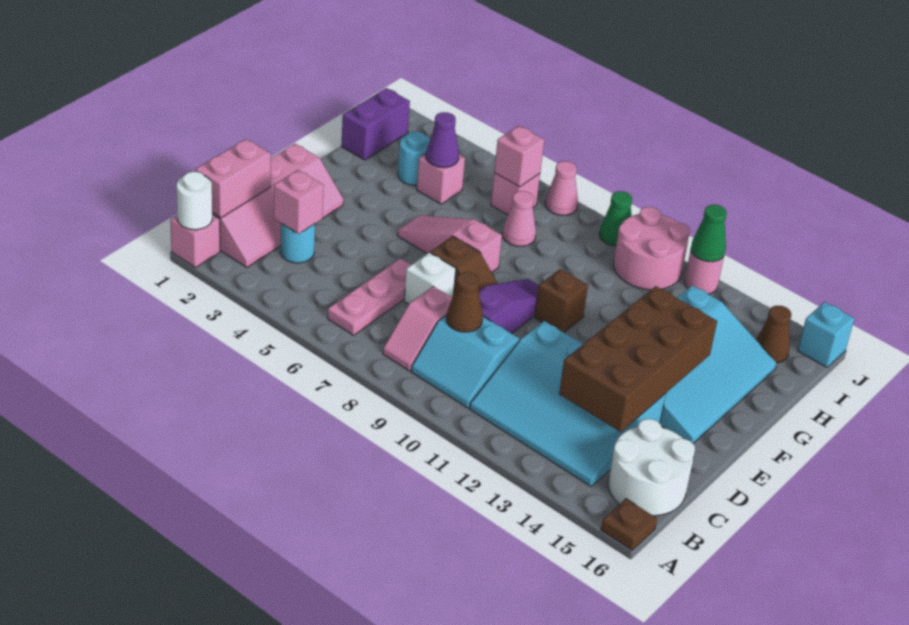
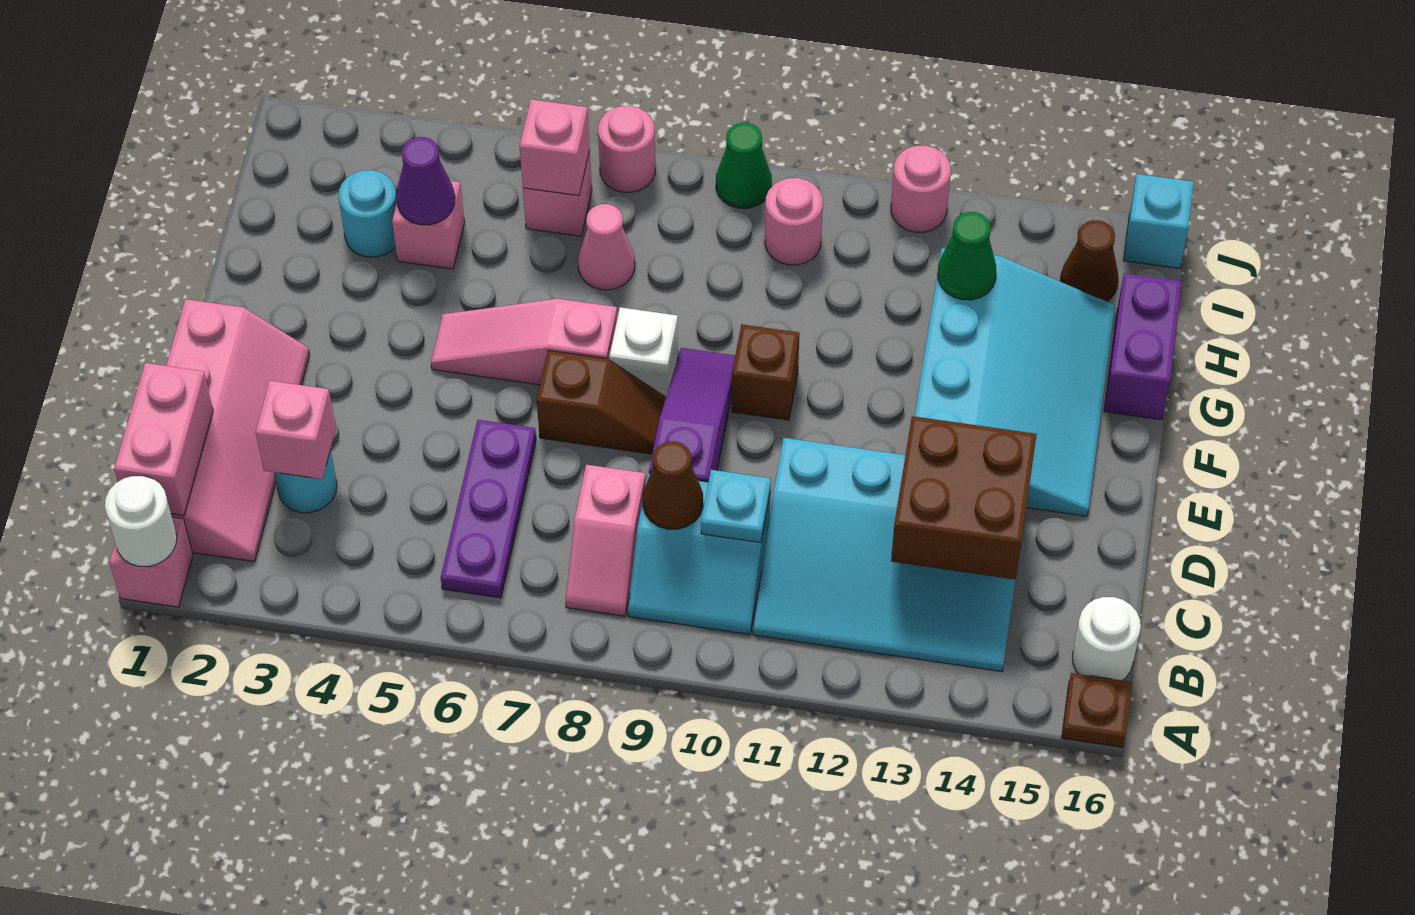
pink 1x3 plate [328,258,411,335] -> purple 1x3 plate [441,420,536,598]
white 2x2 round brick [608,419,695,516] -> white 1x1 round brick [1073,597,1141,680]
none -> cyan 1x1 plate [701,470,771,543]
brown 2x4 brick [559,286,717,432] -> brown 2x2 brick [891,416,1037,580]
white 1x1 brick [404,253,456,304] -> white 1x1 brick moved to [609,307,678,397]
purple 1x2 brick [341,88,410,160] -> purple 1x2 brick moved to [1104,273,1182,420]
pink 2x2 round brick [614,207,690,290] -> pink 1x1 round brick [765,178,823,265]
pink 1x1 cone [545,161,578,215] -> pink 1x1 round brick [598,106,655,192]
green 1x1 cone [691,205,727,262] -> green 1x1 cone moved to [938,212,996,300]

